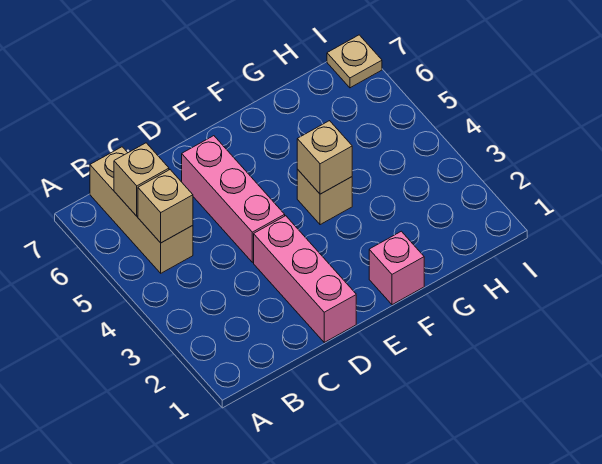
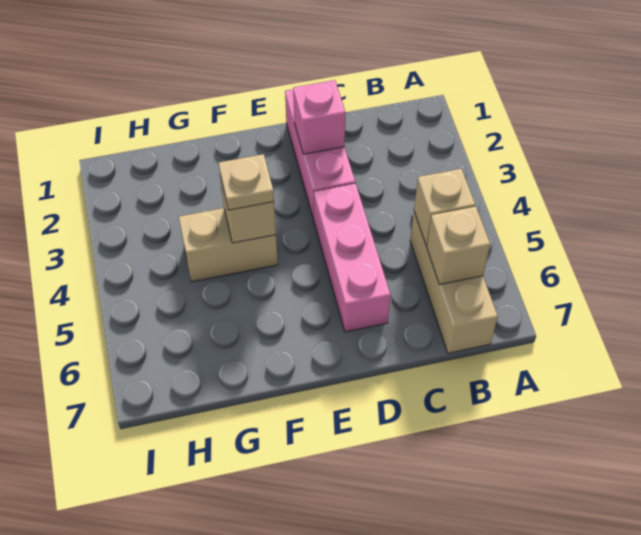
pink 1x1 brick [369,231,424,305] -> pink 1x1 brick moved to [293,80,346,154]
tan 1x1 brick [297,169,352,225] -> tan 1x2 brick [179,208,278,282]
tan 1x1 plate [327,35,382,88] -> tan 1x1 plate moved to [219,154,274,210]

